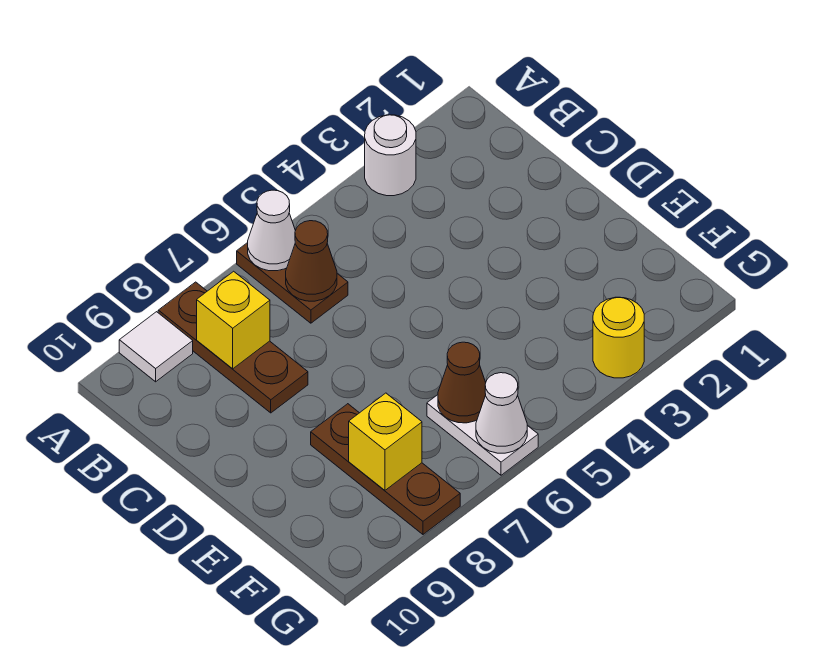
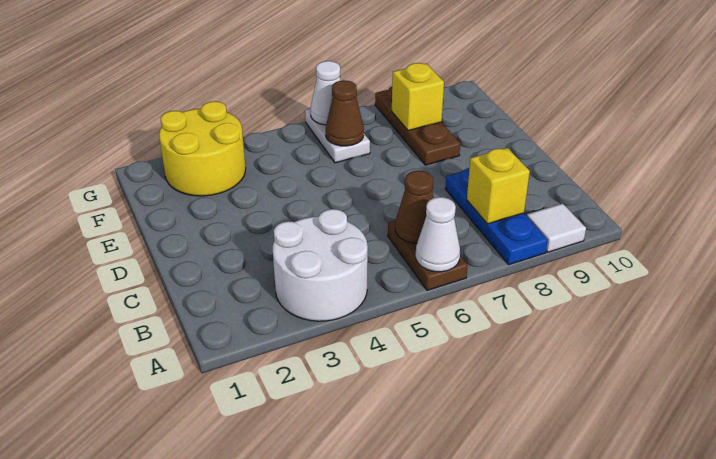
white 1x1 round brick [365,115,416,196] -> white 2x2 round brick [273,209,368,321]
brown 1x3 plate [158,282,308,413] -> blue 1x3 plate [445,168,548,265]
yellow 1x1 round brick [593,297,644,378] -> yellow 2x2 round brick [159,101,246,196]

